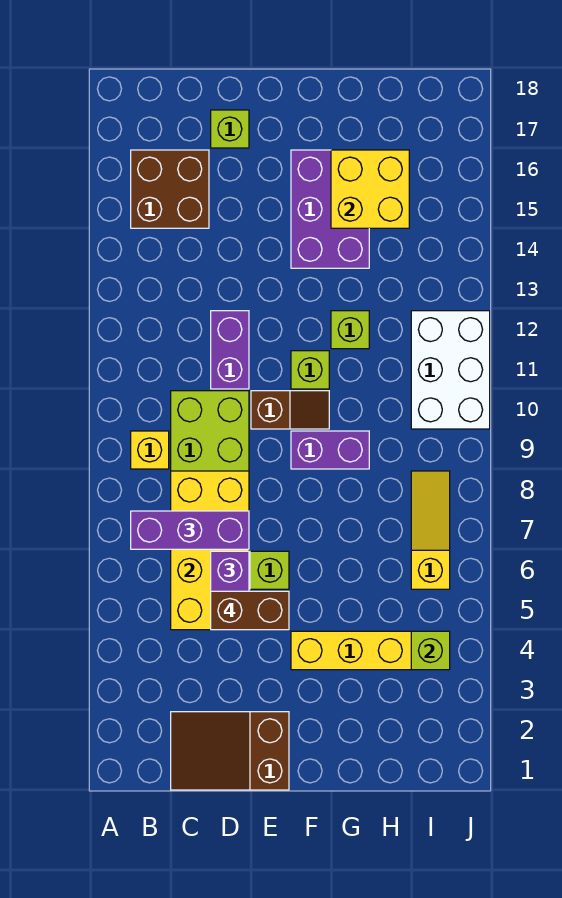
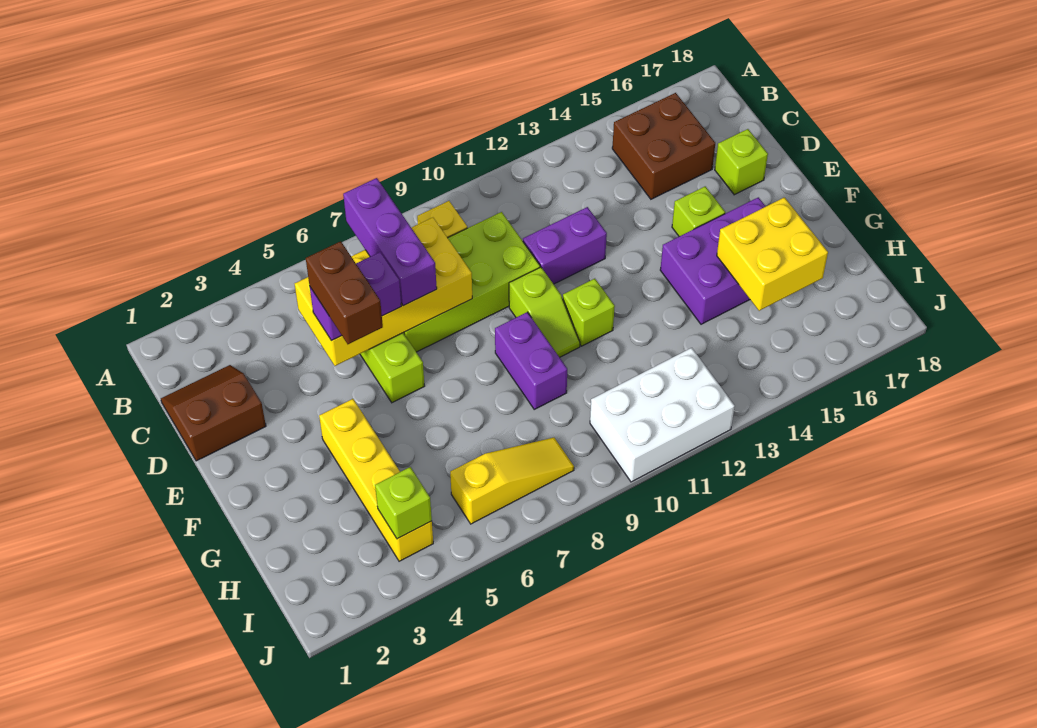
brown 2x3 slope [171,712,289,790] -> brown 2x2 slope [161,365,266,461]
brown 1x2 slope [251,391,329,429] -> lime 1x2 slope [509,267,580,357]
lime 1x1 brick [331,311,369,349] -> lime 1x1 brick moved to [672,186,725,236]

